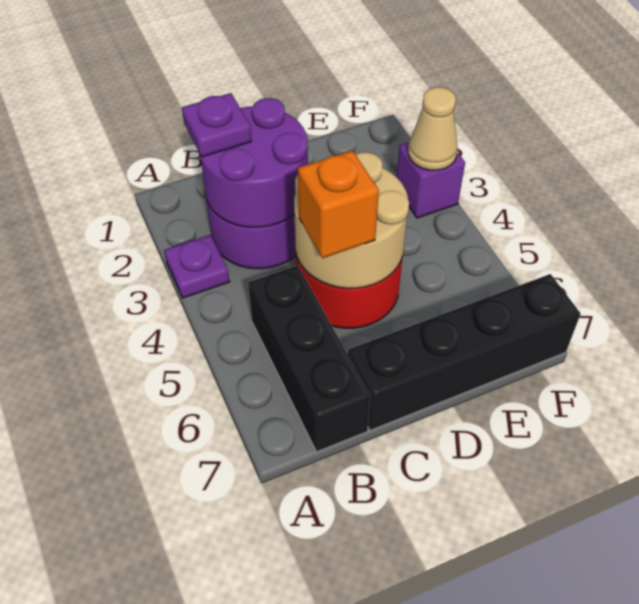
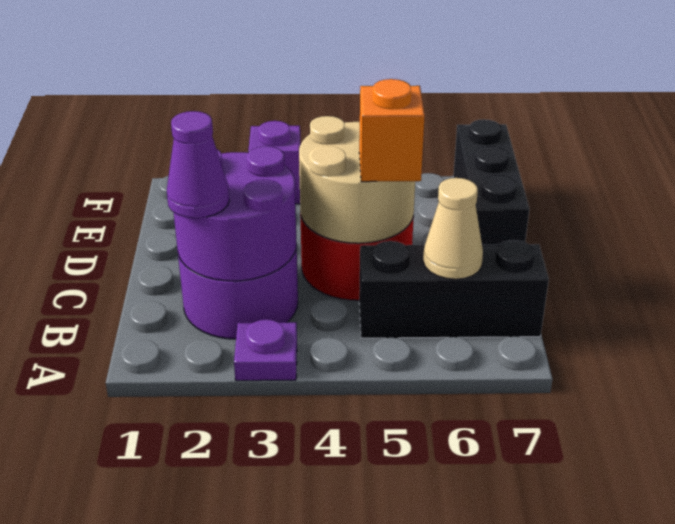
purple 1x1 plate [182,93,252,157] -> purple 1x1 cone [167,111,229,218]
black 1x4 brick [348,274,581,430] -> black 1x3 brick [453,119,529,245]
tan 1x1 cone [408,87,458,170] -> tan 1x1 cone moved to [423,178,483,279]

